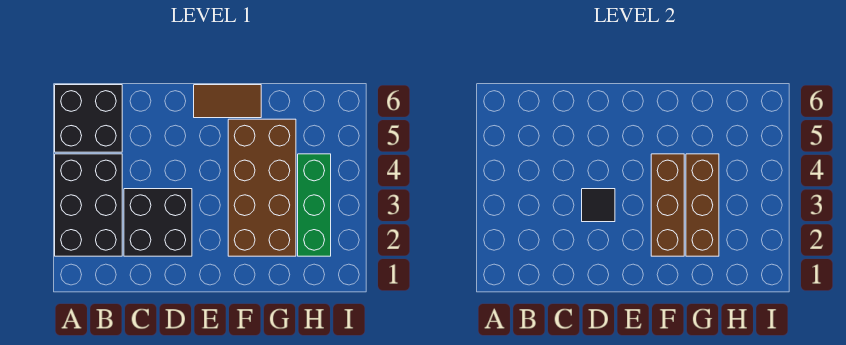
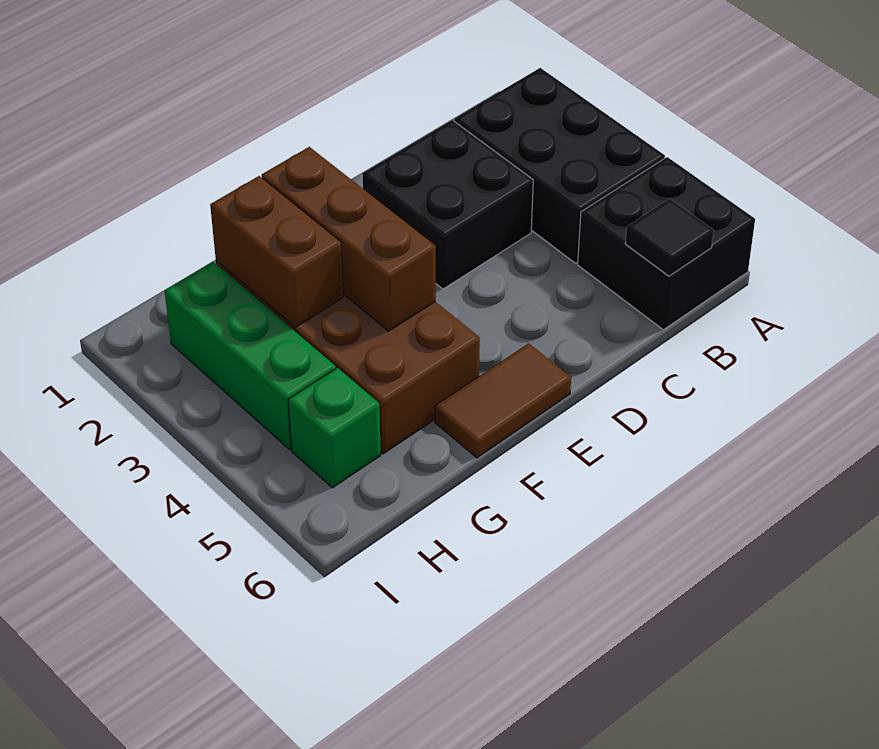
black 1x1 tile [582,189,615,222] -> black 1x1 tile moved to [625,199,714,276]
brown 1x3 brick [686,154,719,256] -> brown 1x2 brick [210,176,343,327]
none -> green 1x1 brick [288,368,381,488]

